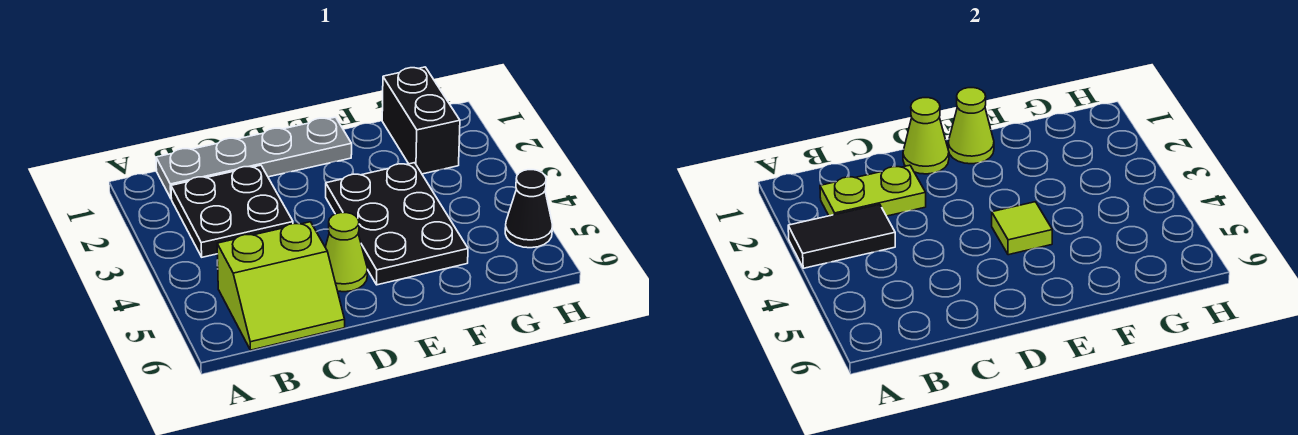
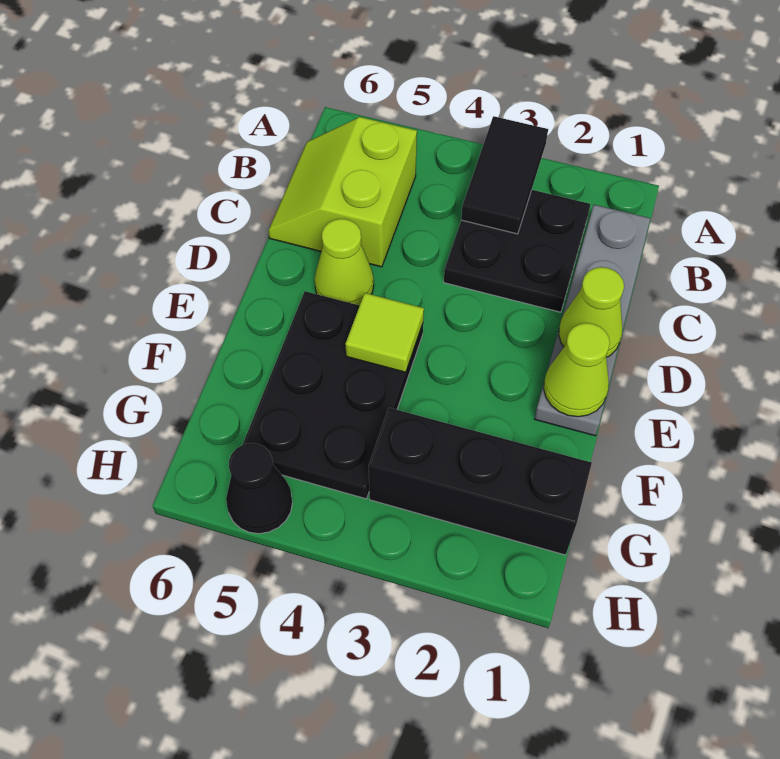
lime 1x2 plate [820,165,926,216] -> none
black 2x3 plate [326,163,468,285] -> black 2x3 plate turned to [243,291,423,499]
black 1x2 brick [382,67,460,174] -> black 1x3 brick [369,408,592,555]

